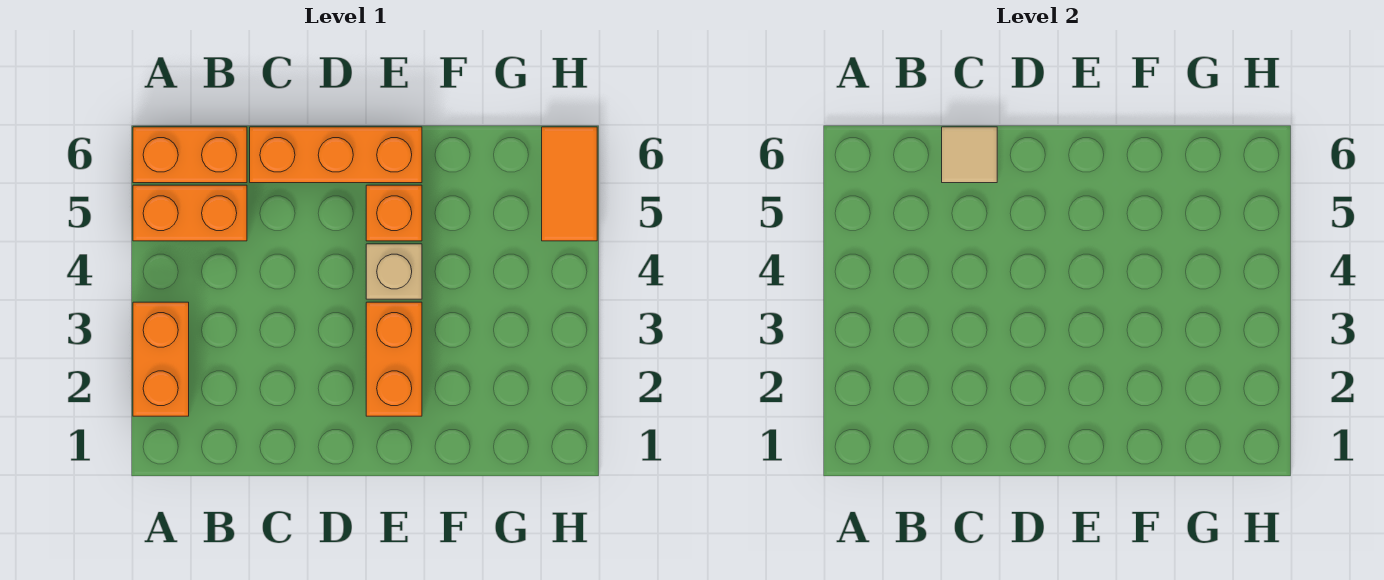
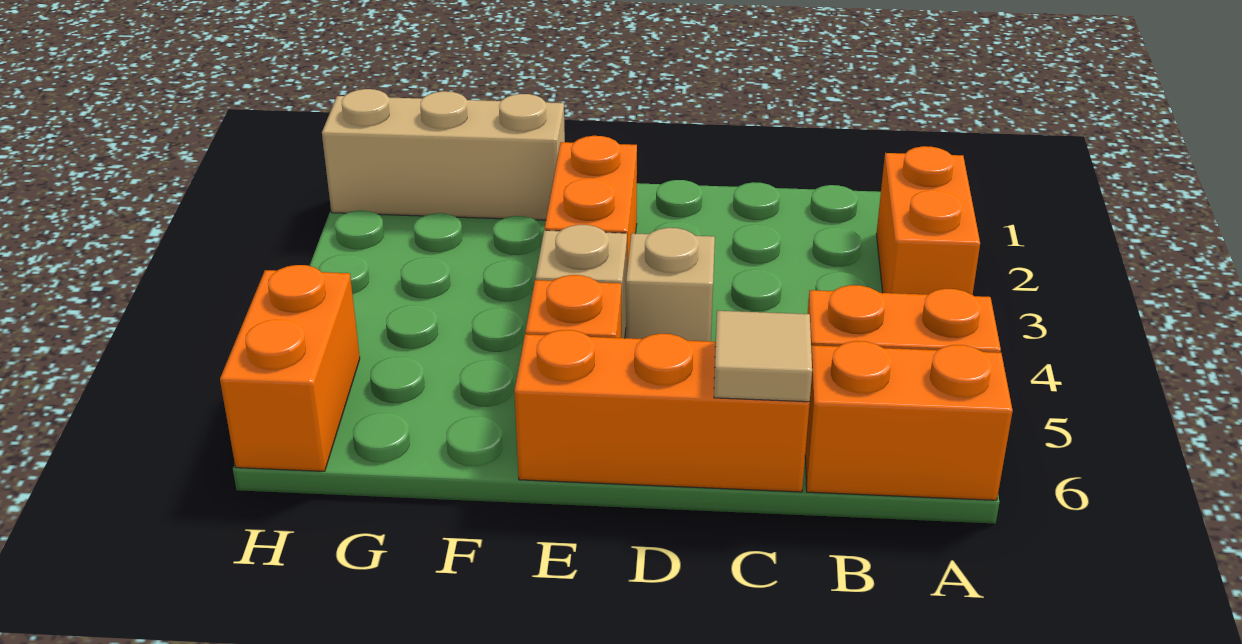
none -> tan 1x1 brick [626,228,715,342]
none -> tan 1x3 brick [322,89,565,220]
orange 1x2 tile [542,127,597,241] -> orange 1x2 brick [220,265,360,471]

